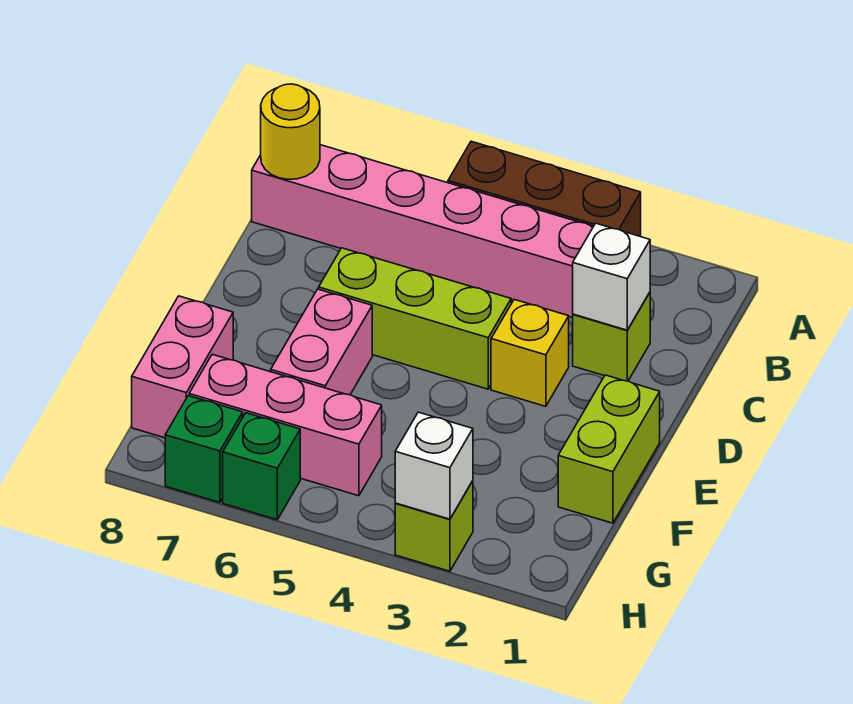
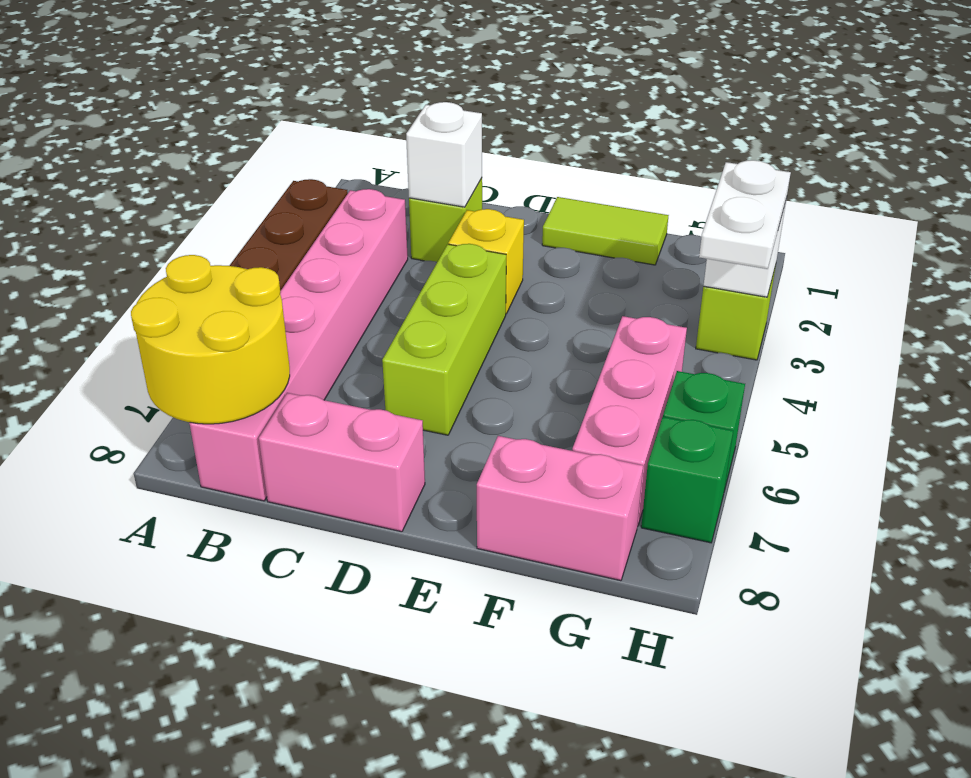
yellow 1x1 round brick [261,84,320,179] -> yellow 2x2 round brick [131,255,290,424]
lime 1x2 brick [558,375,660,523] -> lime 1x2 tile [542,197,669,265]
pink 1x2 brick [271,289,372,395] -> pink 1x2 brick moved to [259,393,425,532]
none -> white 1x2 plate [699,160,791,269]

